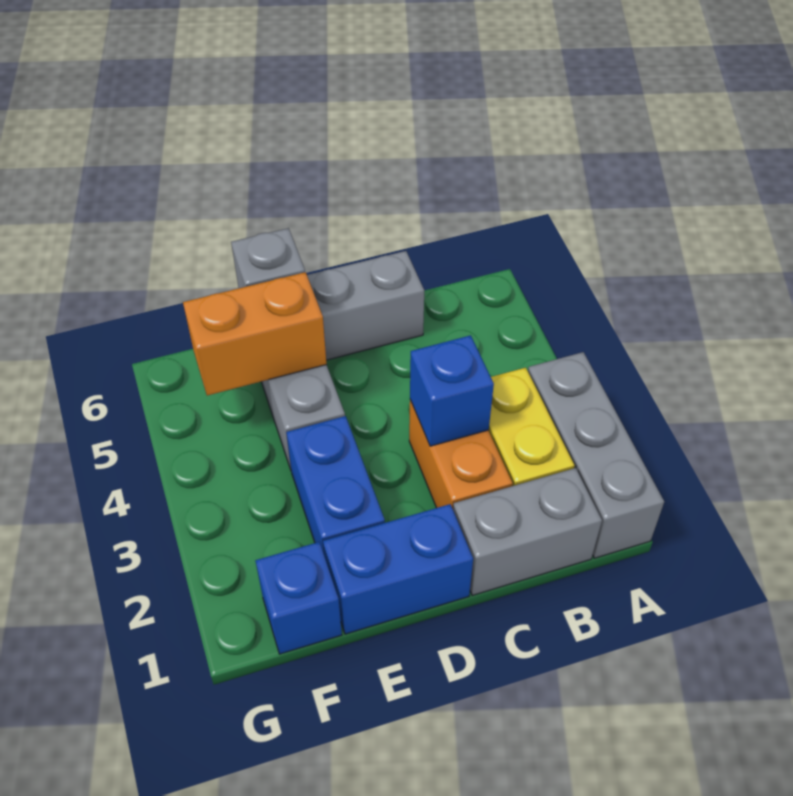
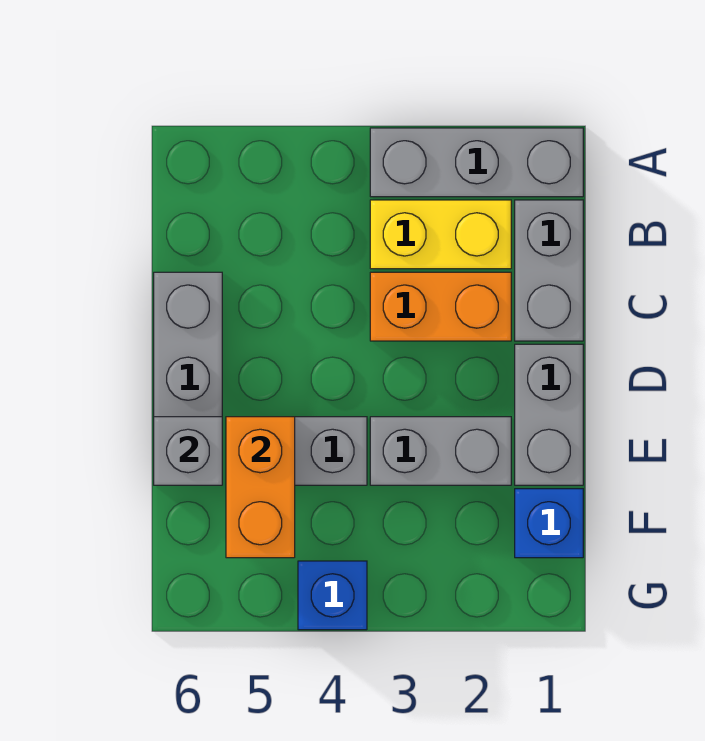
blue 1x1 brick [410,335,494,446] -> blue 1x1 brick moved to [298,561,367,630]
blue 1x2 brick [323,504,473,634] -> grey 1x2 brick [515,344,583,485]
blue 1x2 brick [286,416,385,553] -> grey 1x2 brick [370,417,511,485]

